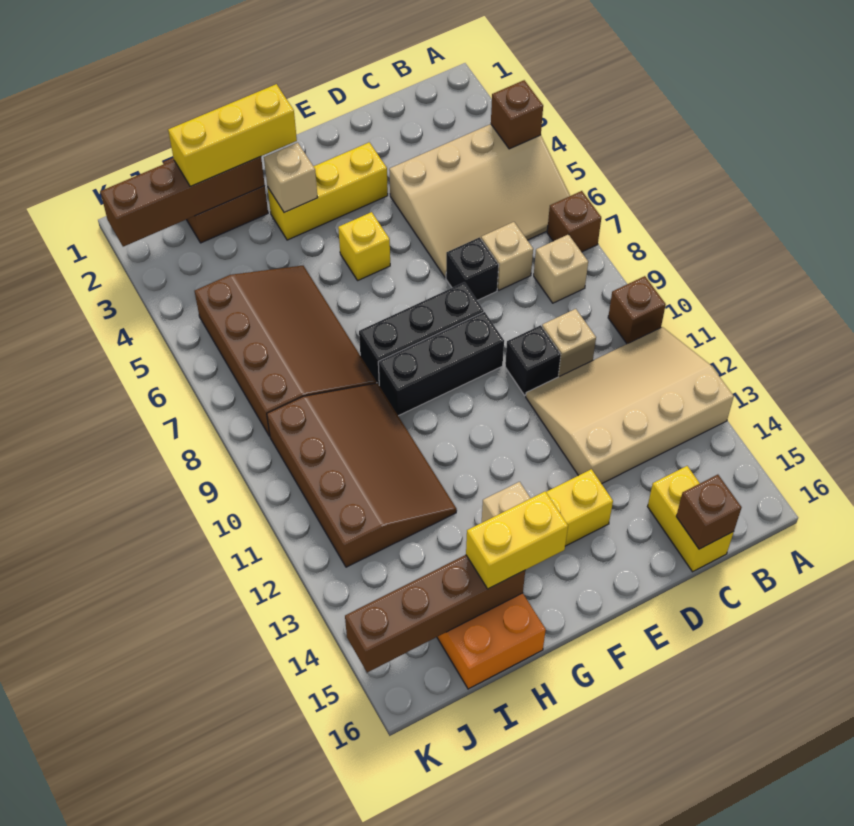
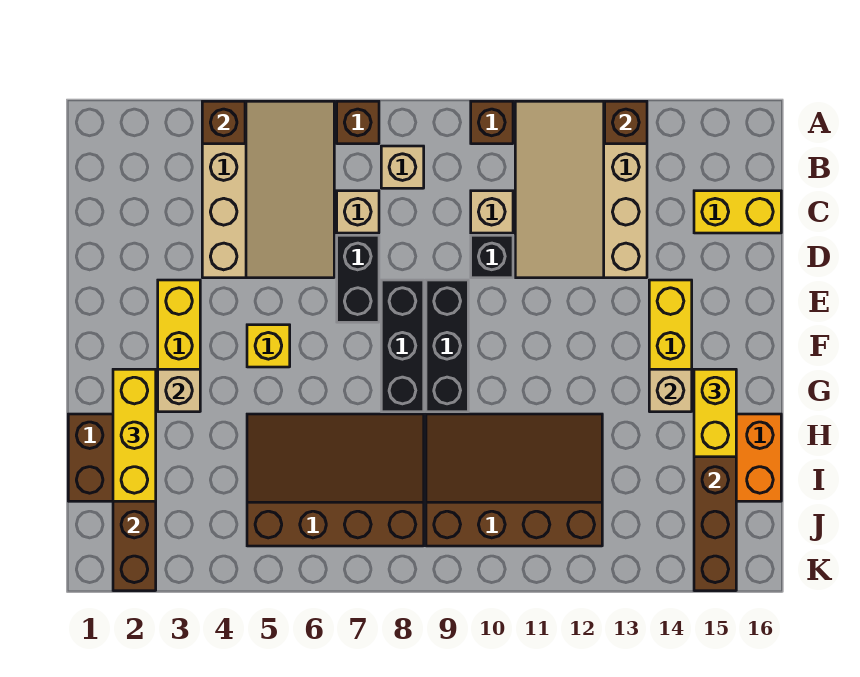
brown 1x1 brick [676,475,742,549] -> brown 1x1 brick moved to [605,101,647,144]
black 1x1 brick [446,237,499,300] -> black 1x2 brick [337,235,379,322]

